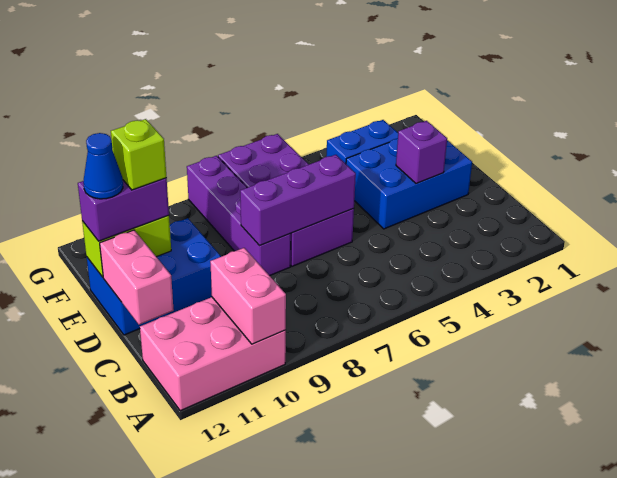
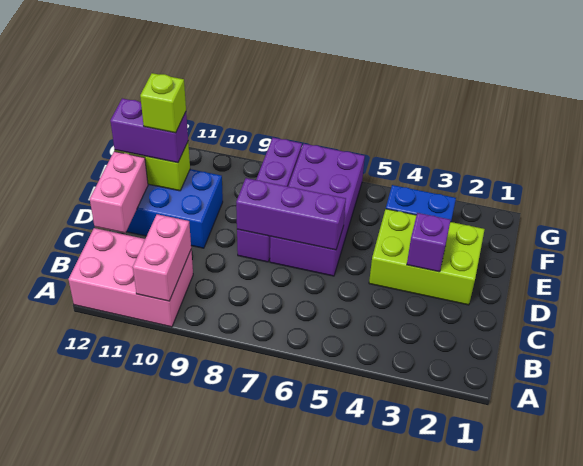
blue 2x3 brick [346,139,472,229] -> lime 2x3 brick [369,209,485,305]
blue 1x1 cone [83,133,123,199] -> none

